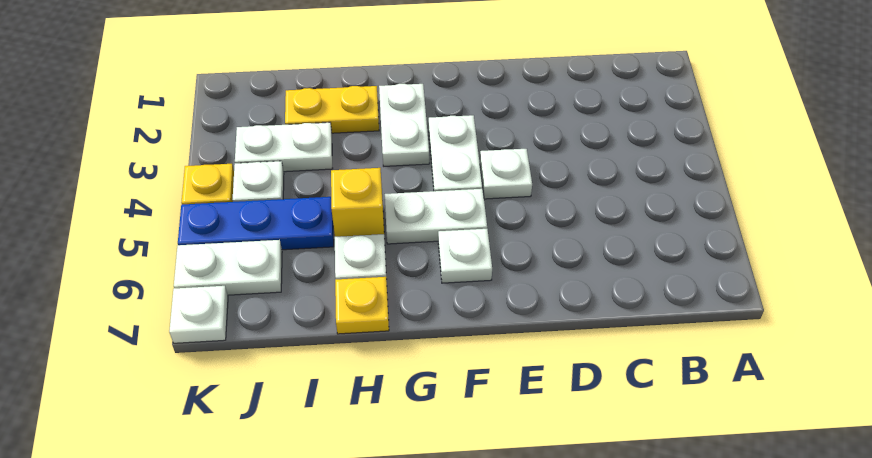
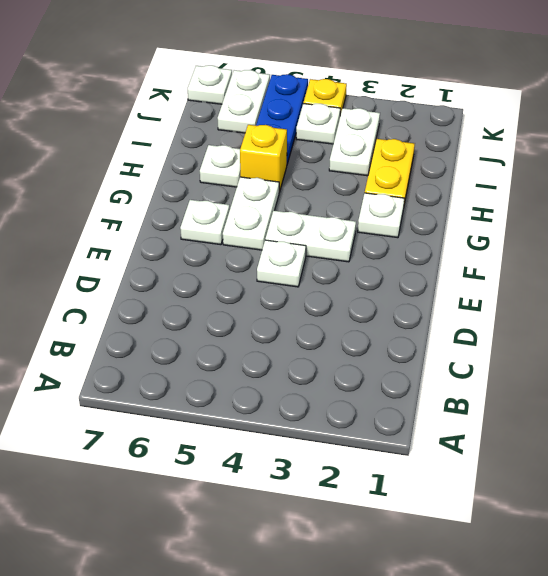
white 1x2 plate [379,84,429,166] -> white 1x1 plate [358,193,404,238]
yellow 1x1 plate [335,277,389,334] -> none

